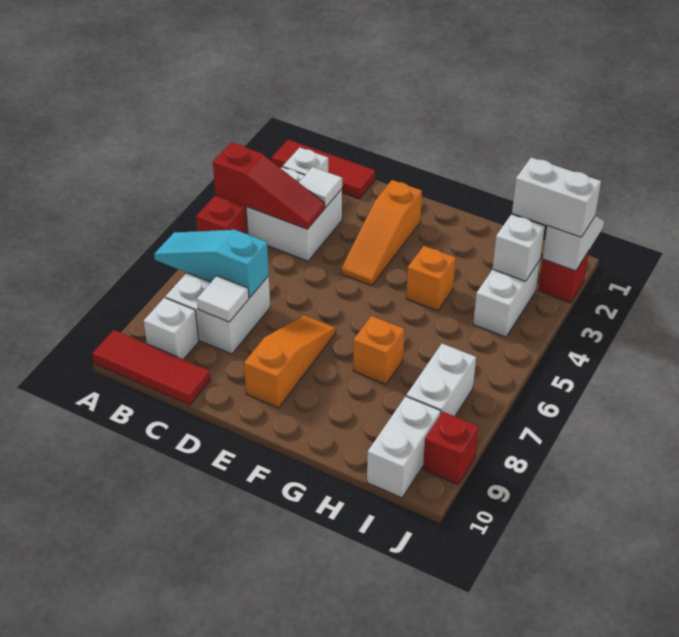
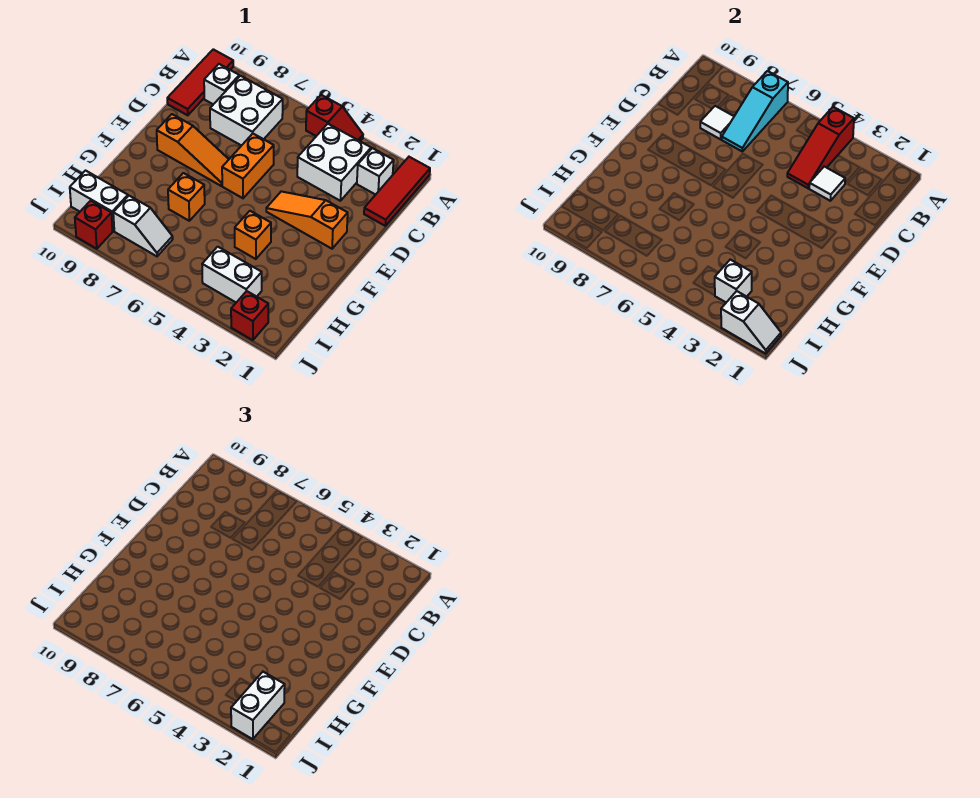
cyan 1x3 slope [154,230,269,298] -> cyan 1x3 slope turned to [721,71,788,151]
none -> orange 1x2 brick [222,134,274,198]
white 1x2 brick [406,344,476,416] -> white 1x2 slope [113,196,173,256]

